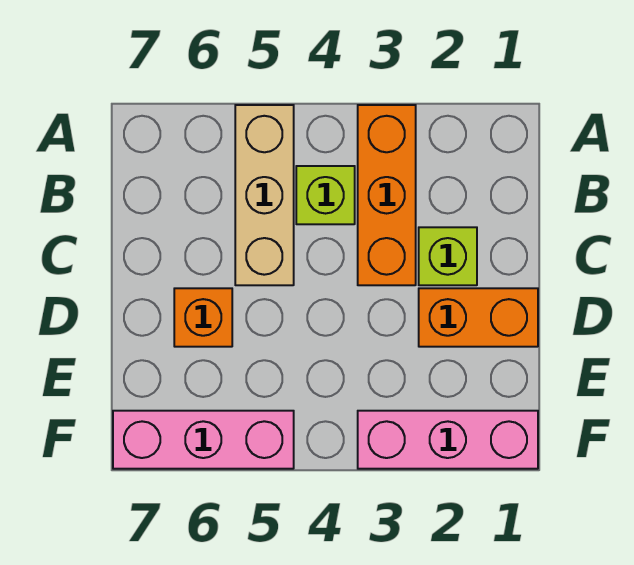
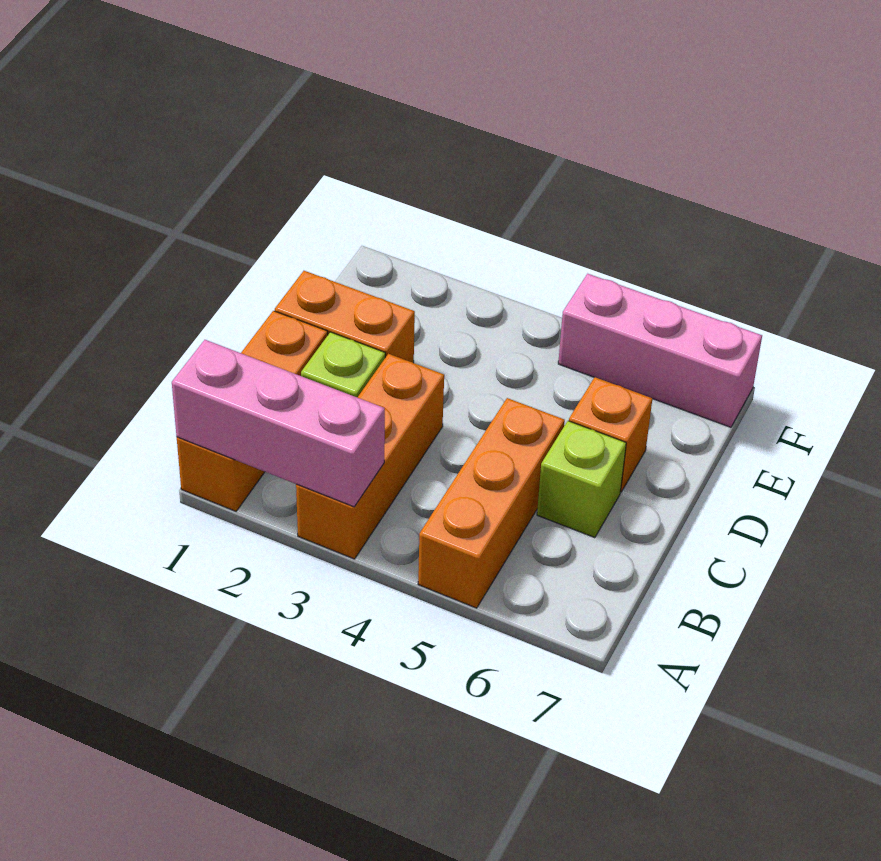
none -> orange 1x3 brick [177,311,328,511]
tan 1x3 brick [235,105,294,285] -> orange 1x3 brick [418,398,565,608]
lime 1x1 brick [296,166,355,224] -> lime 1x1 brick moved to [537,421,626,538]
pink 1x3 brick [358,411,538,469] -> pink 1x3 brick moved to [172,340,385,507]

